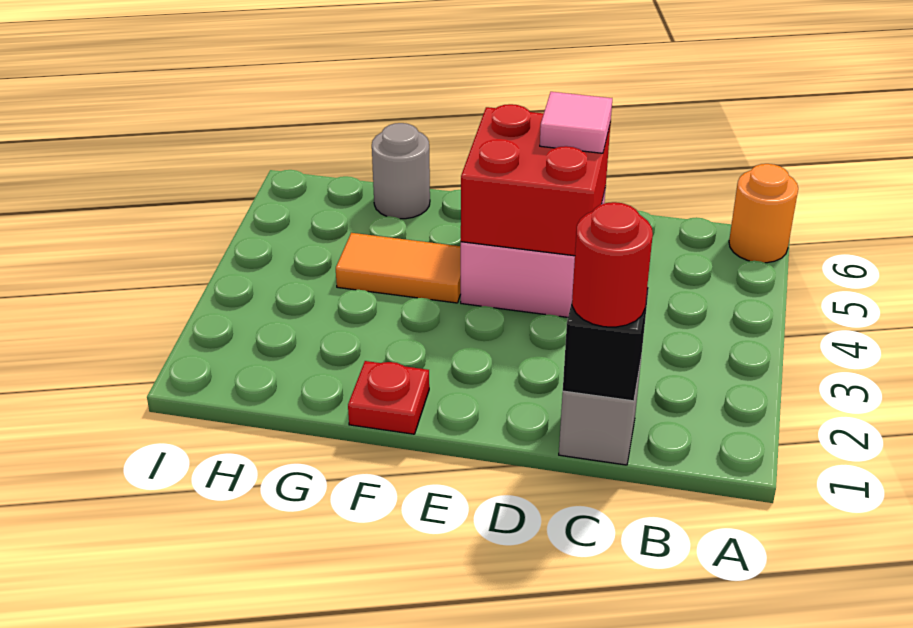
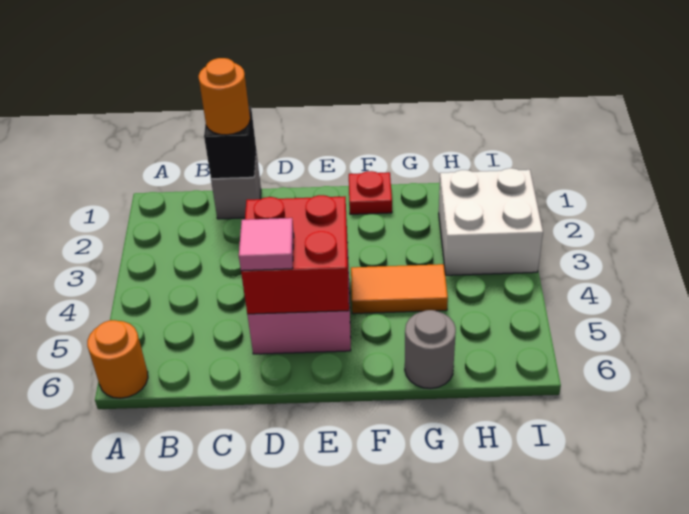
red 1x1 round brick [572,202,653,327] -> orange 1x1 round brick [199,58,250,135]
none -> white 2x2 brick [439,168,543,275]

